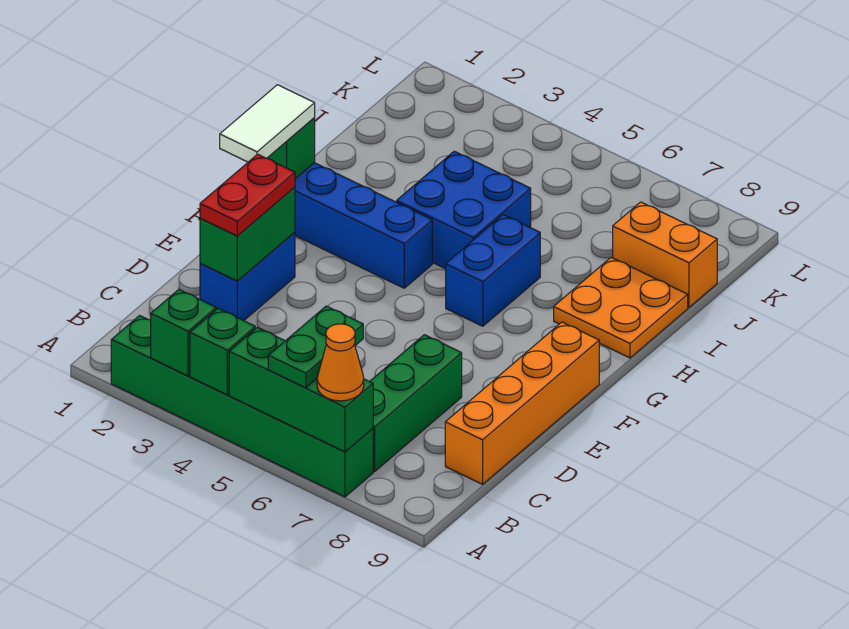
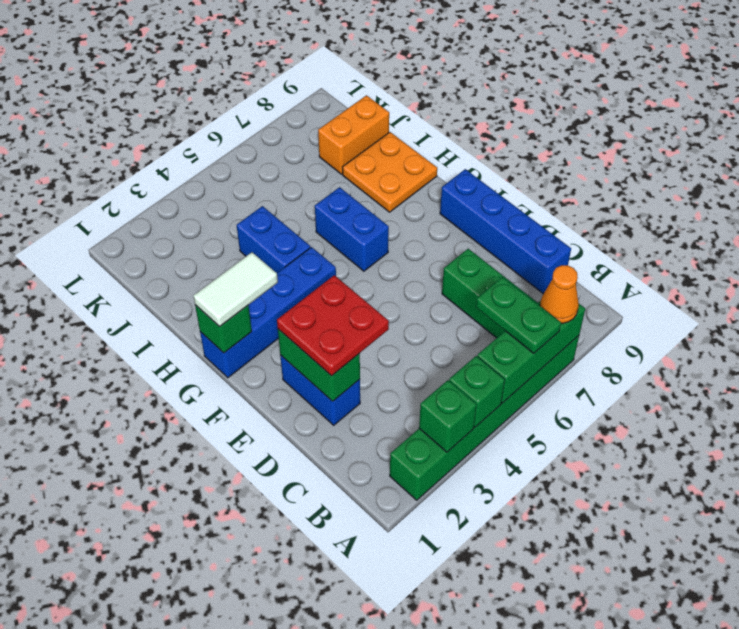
orange 1x4 brick [445,322,599,484] -> blue 1x4 brick [440,169,571,294]
red 1x2 plate [200,154,295,236] -> red 2x2 plate [277,275,389,376]
white 1x2 tile [220,85,315,162] -> white 1x2 tile turned to [193,252,278,327]
blue 2x2 brick [397,151,531,269] -> blue 1x2 brick [237,206,310,273]

